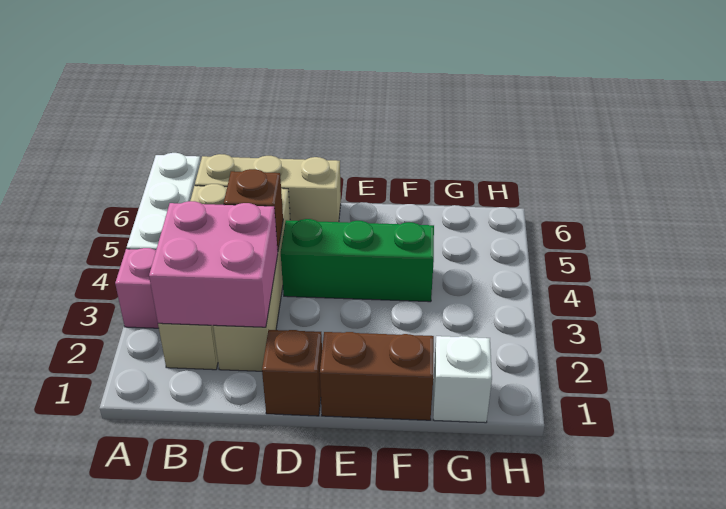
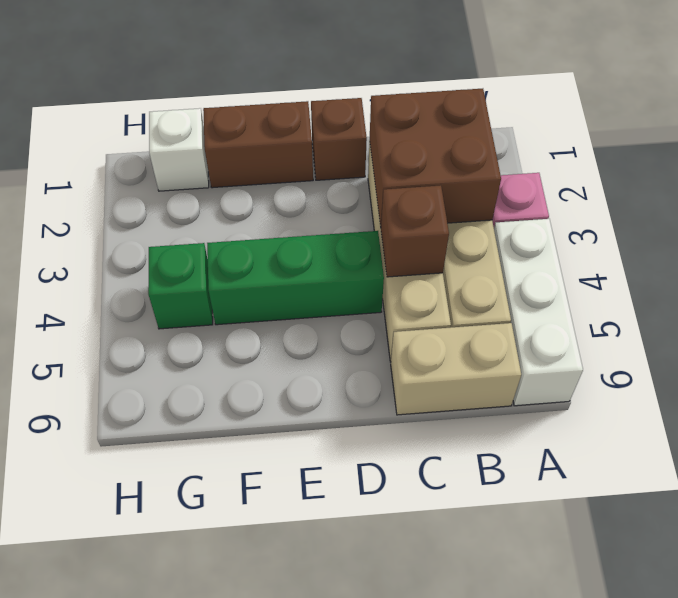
pink 2x2 brick [149,201,278,327] -> brown 2x2 brick [370,89,501,227]
tan 1x3 brick [195,154,341,222] -> tan 1x2 brick [391,323,521,415]
none -> green 1x1 brick [148,243,213,329]

